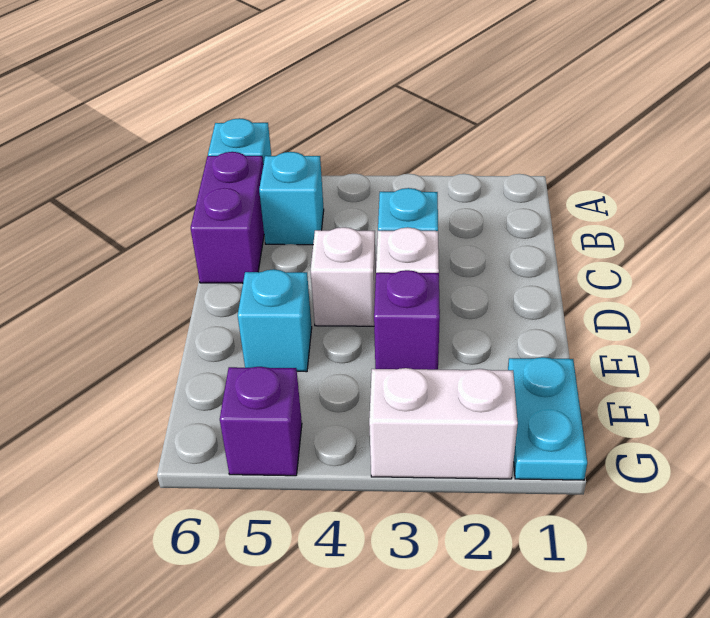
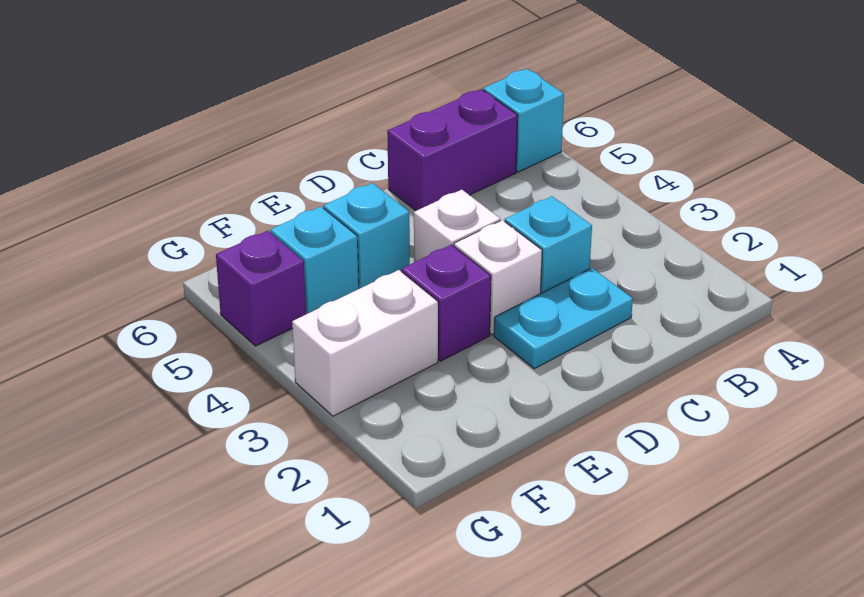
cyan 1x1 brick [259,152,324,245] -> cyan 1x1 brick moved to [270,207,359,314]
cyan 1x2 plate [508,357,587,480] -> cyan 1x2 plate moved to [494,268,633,369]
white 1x2 brick [369,368,518,479] -> white 1x2 brick turned to [292,270,438,416]

